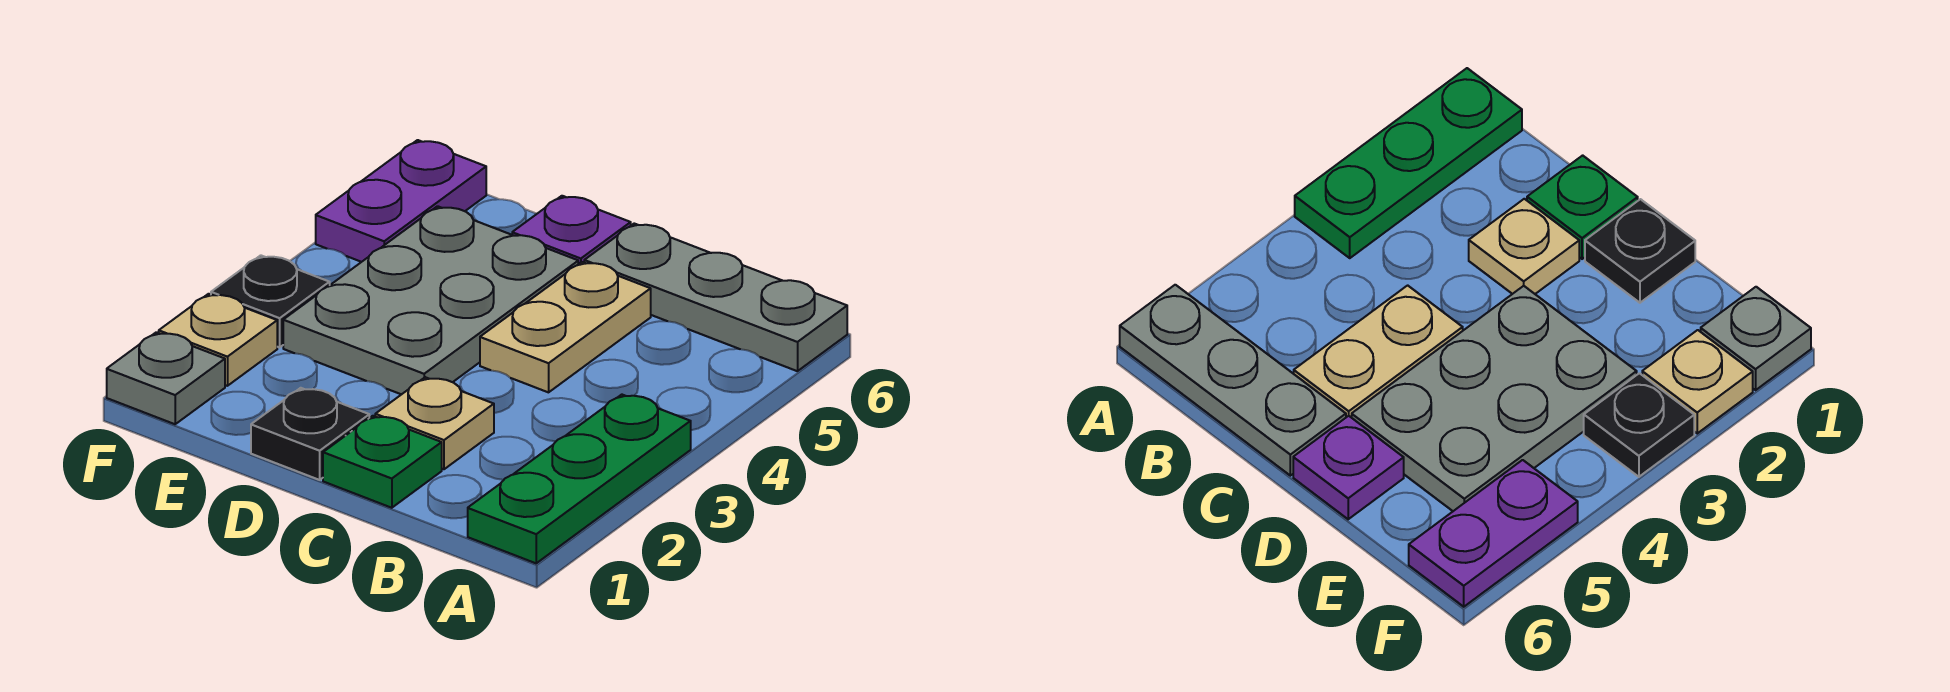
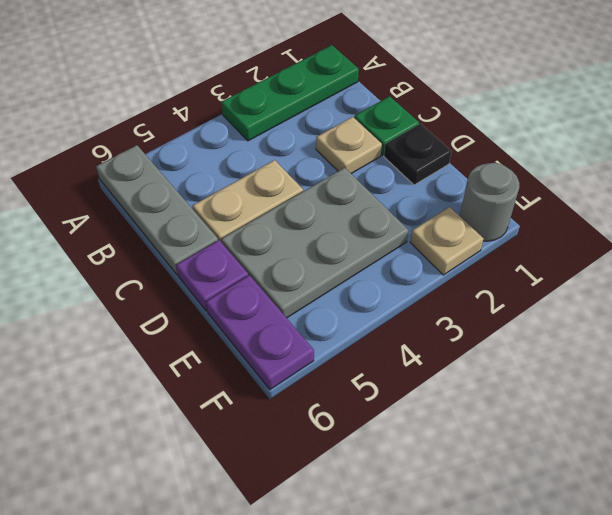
grey 1x1 plate [107,332,225,424] -> grey 1x1 round brick [460,163,519,241]
black 1x1 plate [211,255,330,347] -> none
purple 1x2 plate [316,140,486,262] -> purple 1x2 plate turned to [206,275,314,389]

